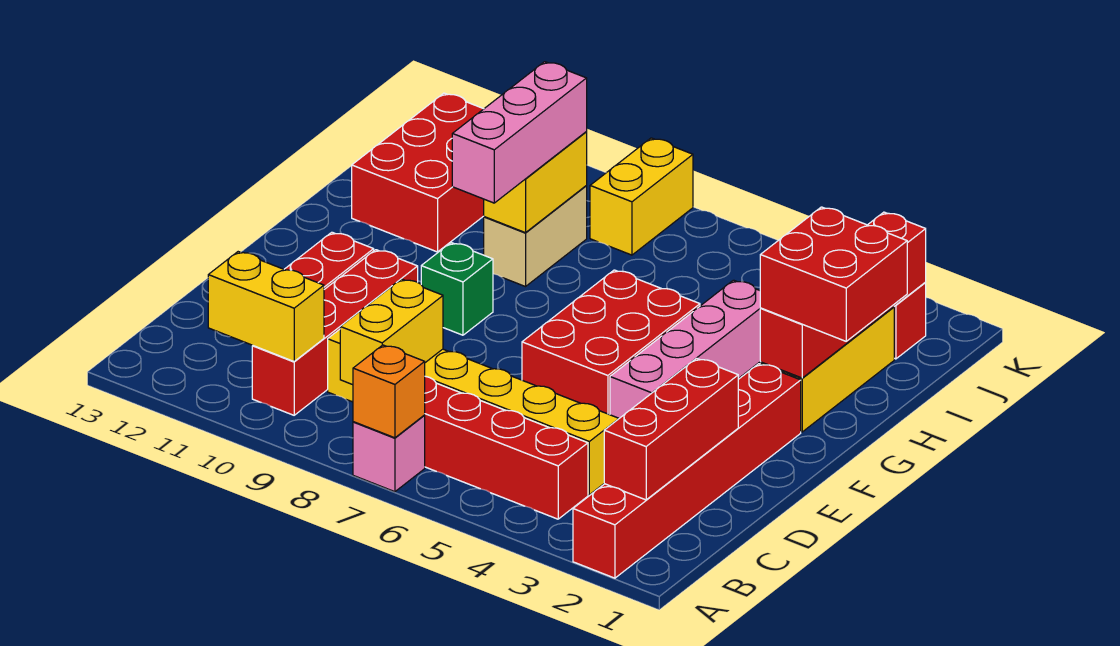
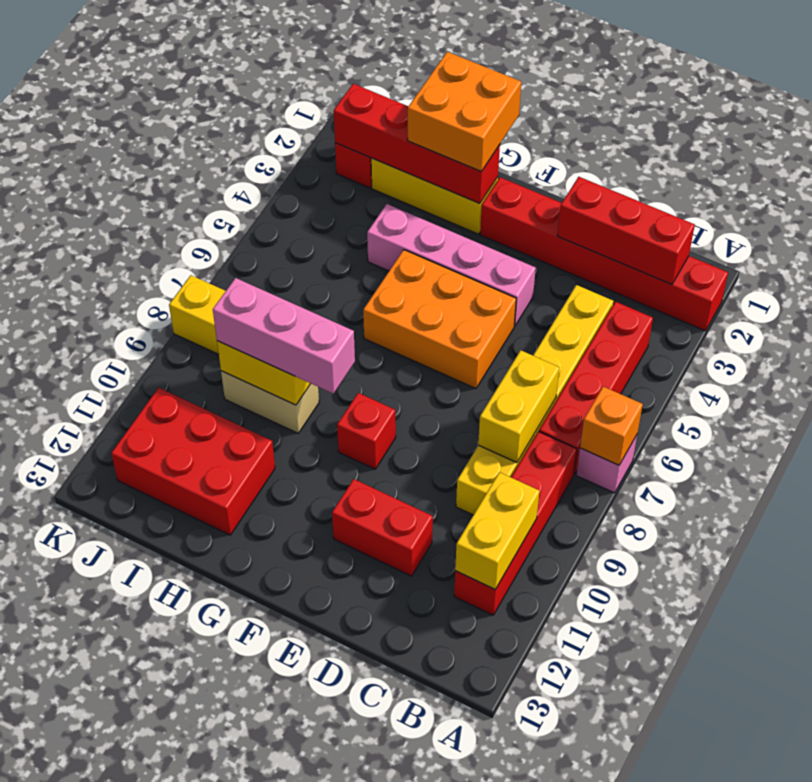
yellow 1x2 brick [340,279,443,385] -> yellow 1x2 brick turned to [478,350,559,463]
red 1x4 brick [252,250,418,415] -> red 1x4 brick turned to [454,432,577,615]
red 2x3 brick [522,270,700,415] -> orange 2x3 brick [363,250,516,389]
green 1x1 brick [421,243,493,335] -> red 1x1 brick [337,393,396,469]
red 2x2 brick [760,207,907,341] -> orange 2x2 brick [408,52,521,171]

